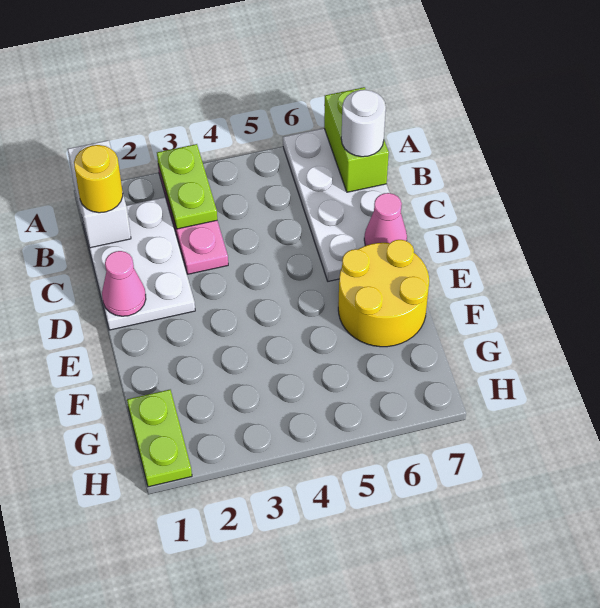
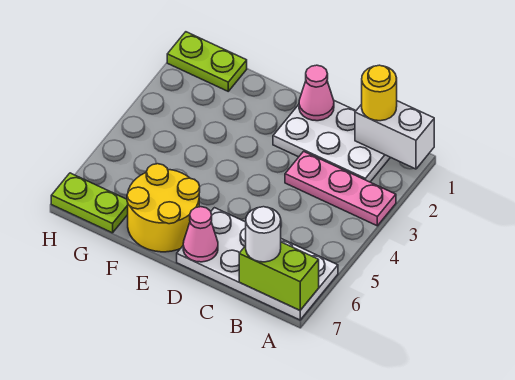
lime 1x2 plate [157,144,217,229] -> lime 1x2 plate moved to [51,173,128,233]

